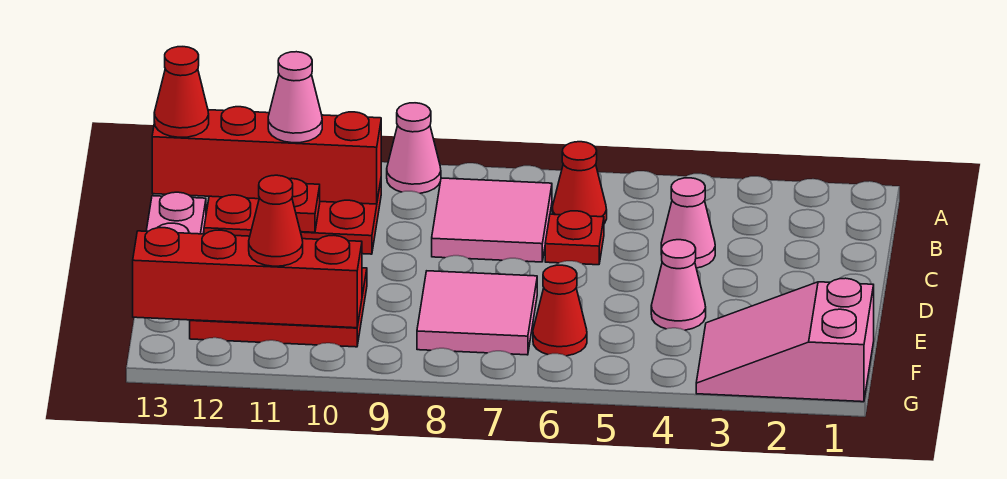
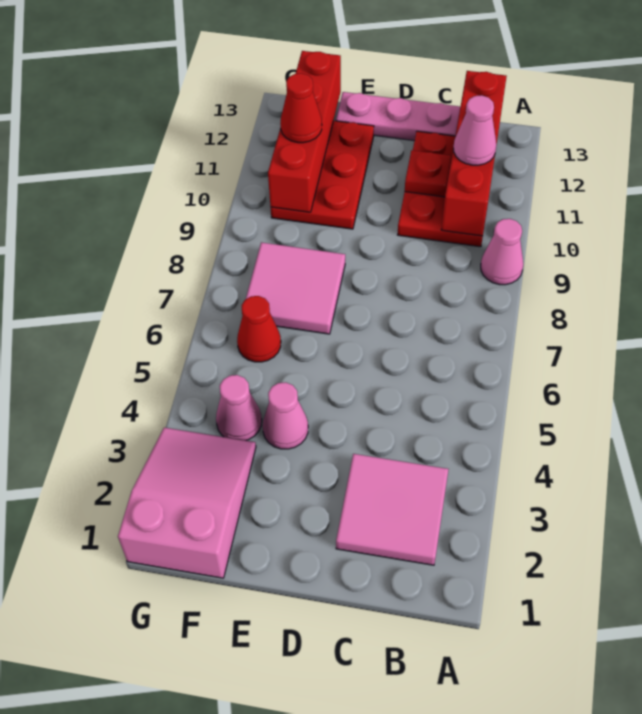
red 1x1 cone [552,142,607,224] -> none
pink 2x2 tile [432,178,552,262] -> pink 2x2 tile moved to [336,454,448,565]
red 1x1 cone [154,47,209,137] -> none
pink 1x1 cone [661,178,715,268] -> pink 1x1 cone moved to [216,375,262,440]
red 1x1 plate [545,211,604,265] -> none

